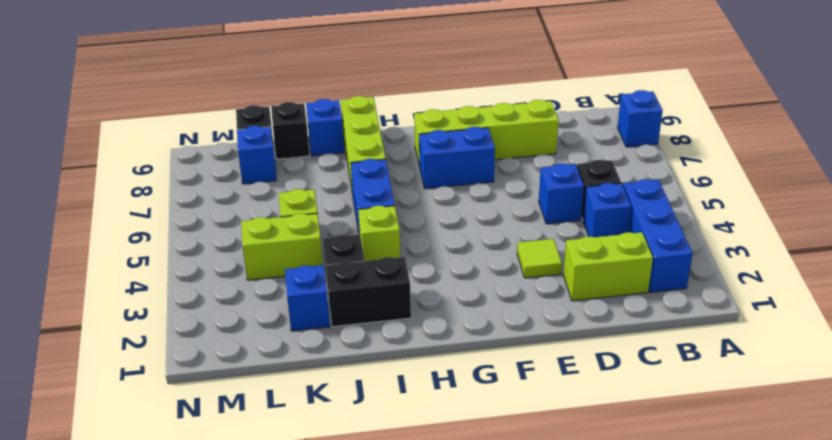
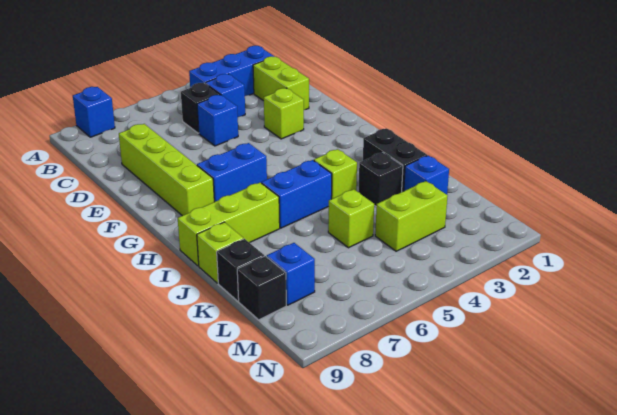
lime 1x1 tile [517,239,562,278] -> lime 1x1 brick [264,88,304,139]
blue 1x2 brick [419,127,495,189] -> blue 1x2 brick turned to [197,143,267,202]
blue 1x1 brick [306,99,344,156] -> lime 1x1 brick [197,222,243,283]
lime 1x2 brick [241,213,323,280] -> lime 1x2 brick turned to [375,181,448,251]

